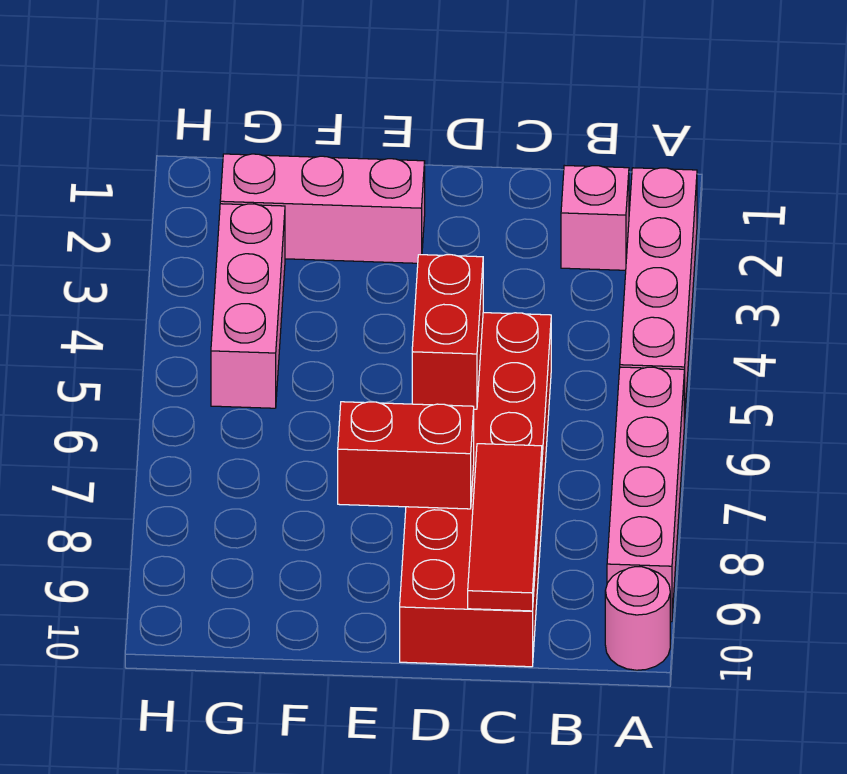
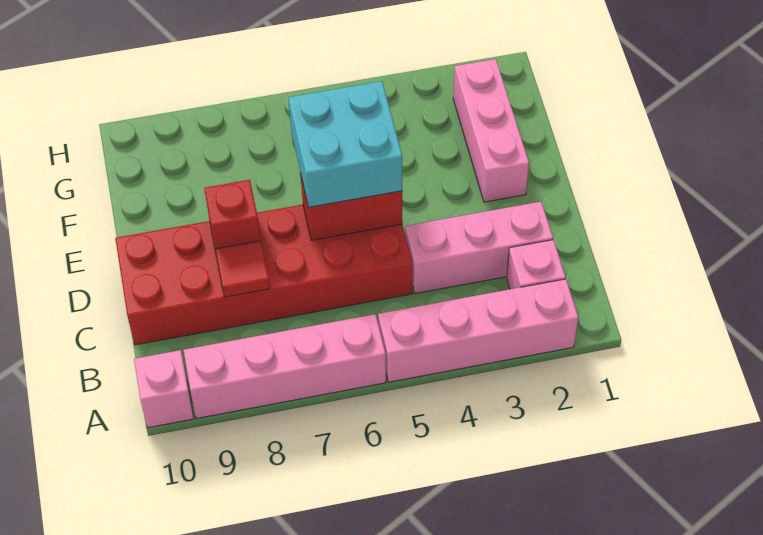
pink 1x1 round brick [605,567,670,670] -> pink 1x1 brick [134,350,194,428]
red 1x3 tile [468,444,542,611] -> red 1x1 tile [215,241,270,297]
none -> cyan 2x2 brick [288,81,402,207]
red 1x2 brick [338,402,474,509] -> red 1x1 brick [204,180,261,252]
pink 1x3 brick [211,204,285,408] -> pink 1x3 brick moved to [405,202,553,293]

